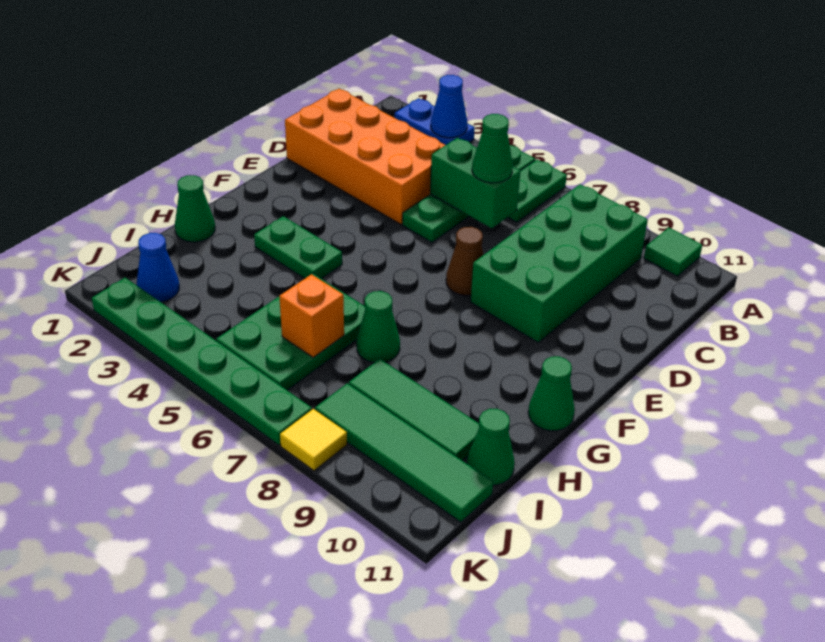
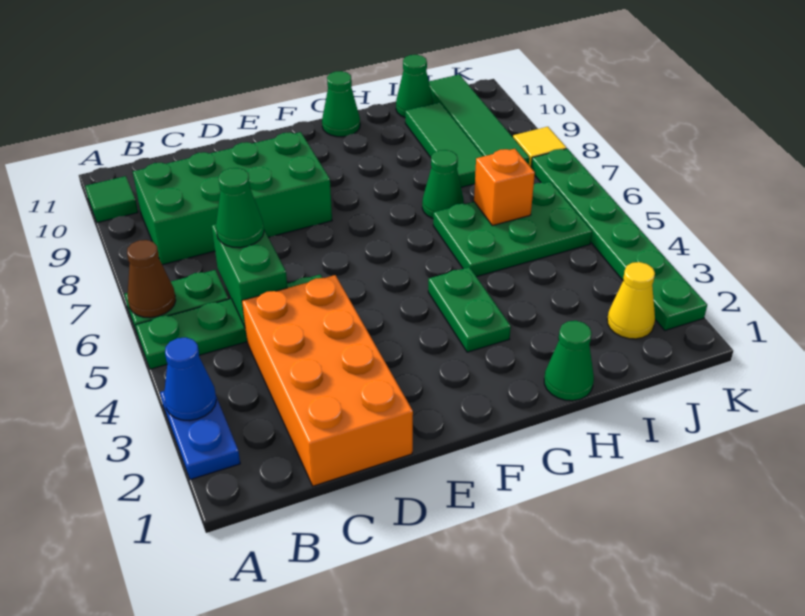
brown 1x1 cone [446,227,483,296] -> brown 1x1 cone moved to [127,240,176,318]
blue 1x1 cone [137,233,179,302] -> yellow 1x1 cone [607,262,655,339]

